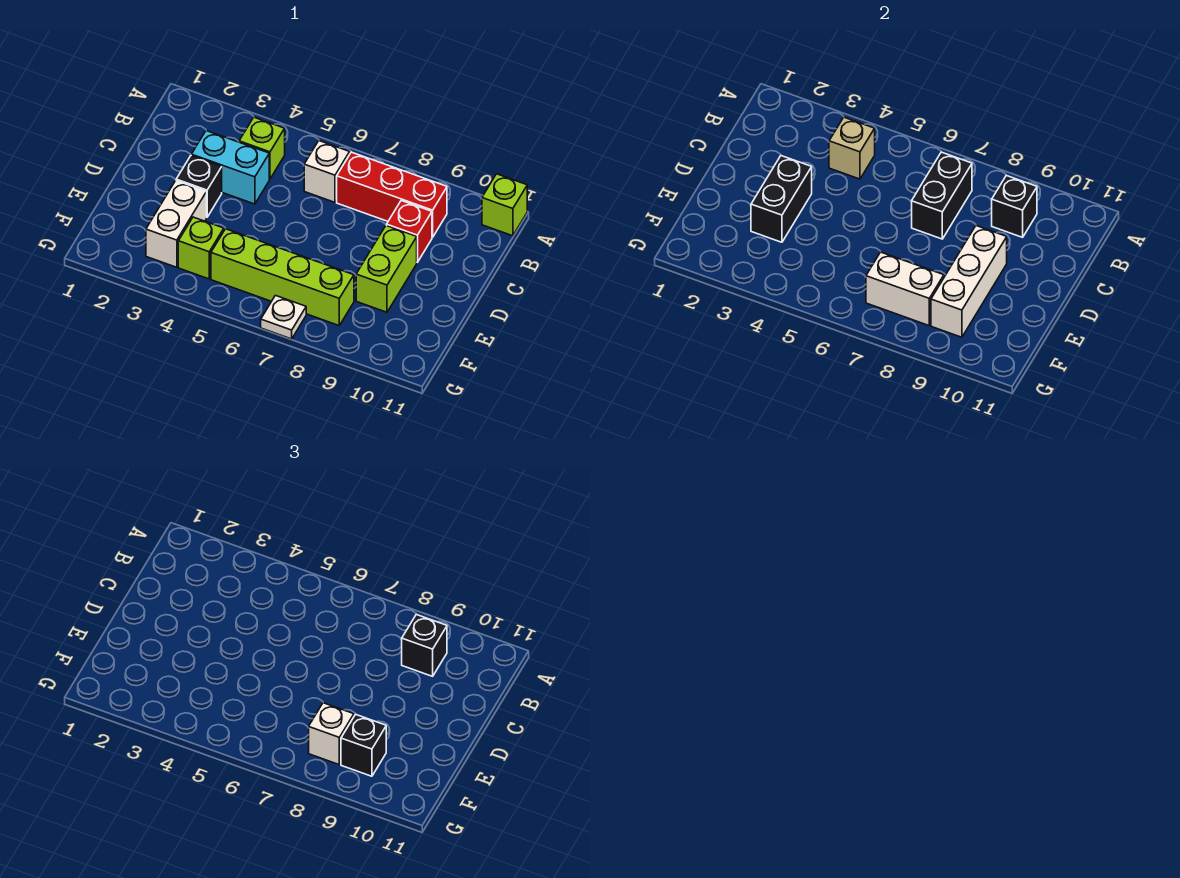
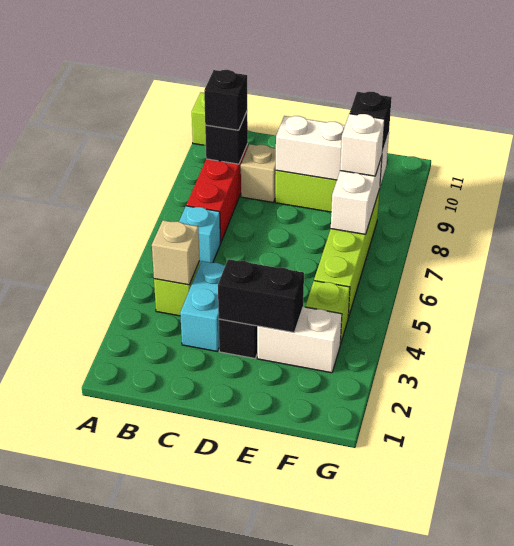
white 1x1 brick [304,141,350,202] -> cyan 1x1 brick [179,206,221,263]
black 1x2 brick [912,152,972,239] -> none
red 1x1 brick [387,201,432,262] -> tan 1x1 brick [241,144,276,202]
white 1x1 plate [261,296,306,339] -> none

